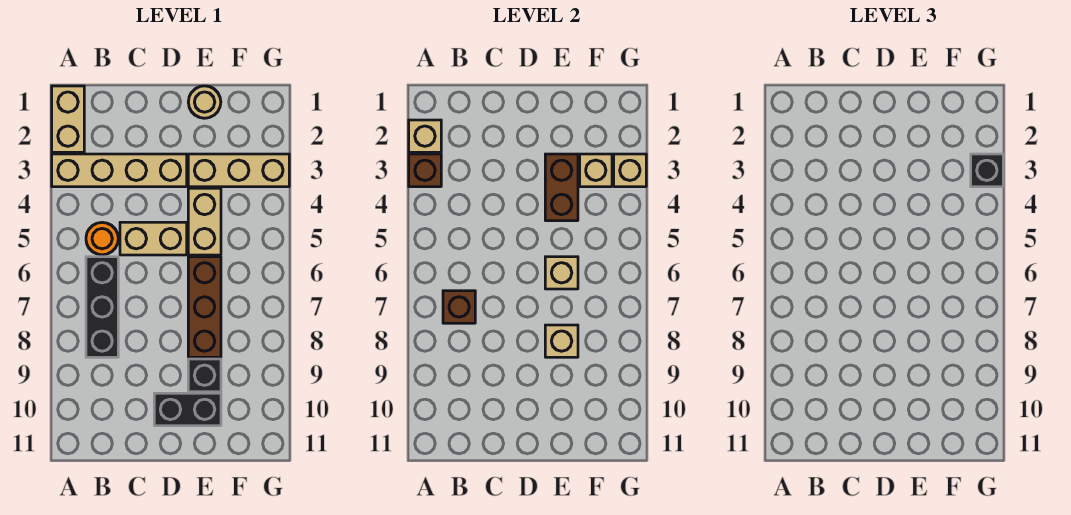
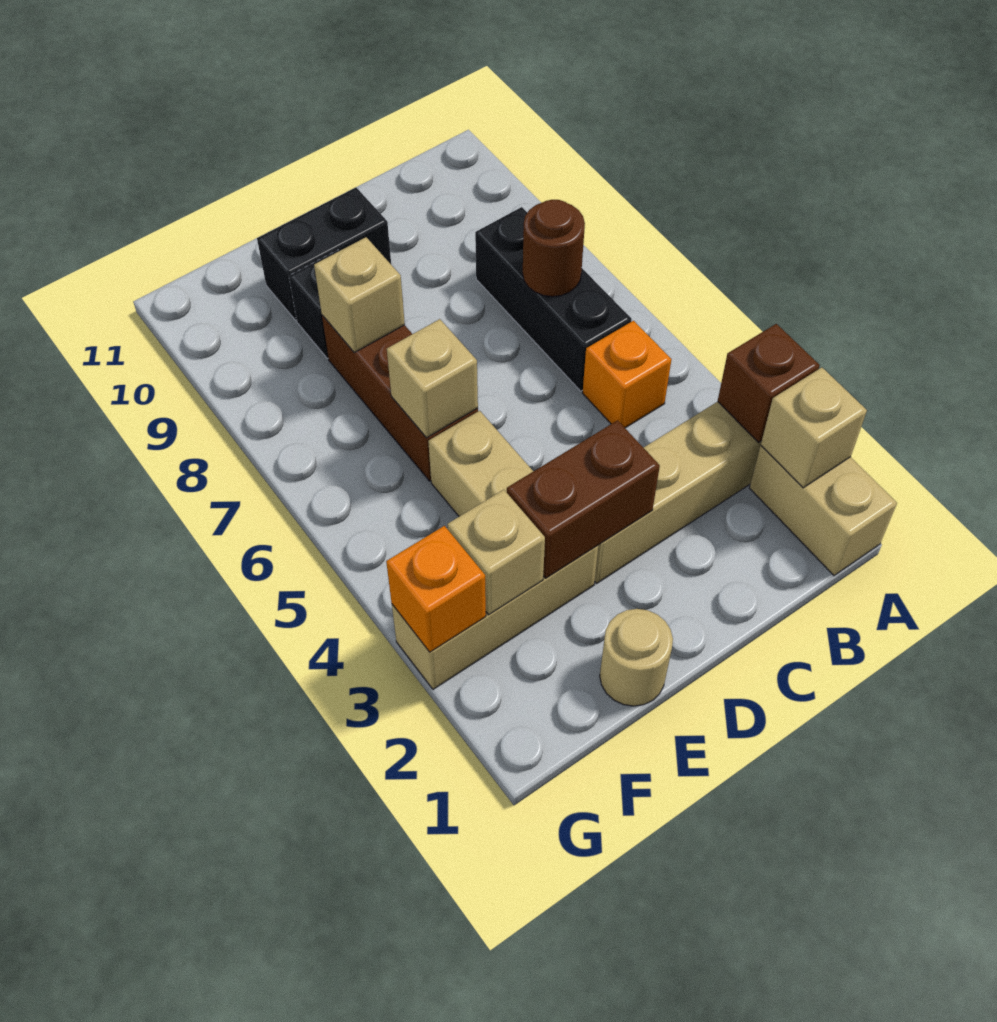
orange 1x1 round brick [86,222,118,255] -> orange 1x1 brick [583,321,671,428]
brown 1x1 brick [443,291,475,323] -> brown 1x1 round brick [523,200,585,297]
tan 1x2 brick [120,222,187,255] -> none
brown 1x2 brick [545,154,578,221] -> brown 1x2 brick turned to [507,420,660,578]
tan 1x1 brick [614,154,646,187] -> orange 1x1 brick [386,526,486,652]
black 1x1 brick [971,154,1003,187] -> none

